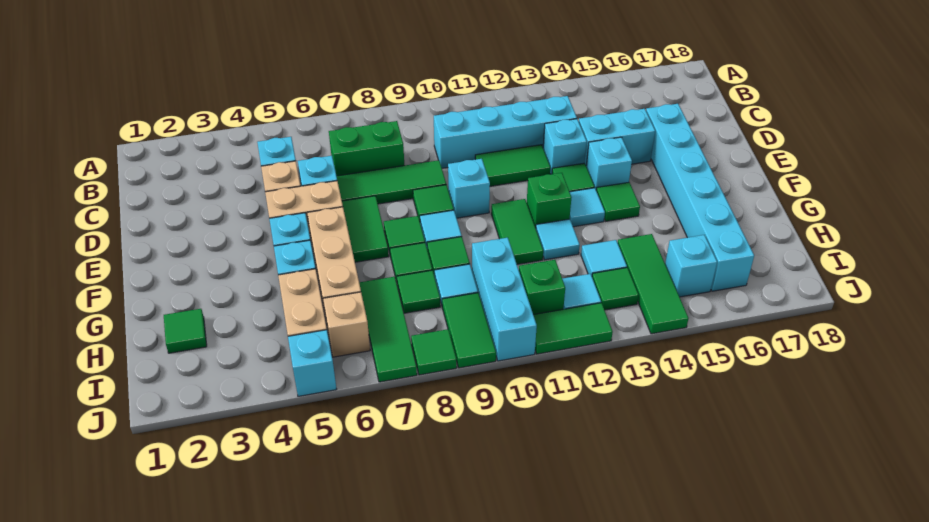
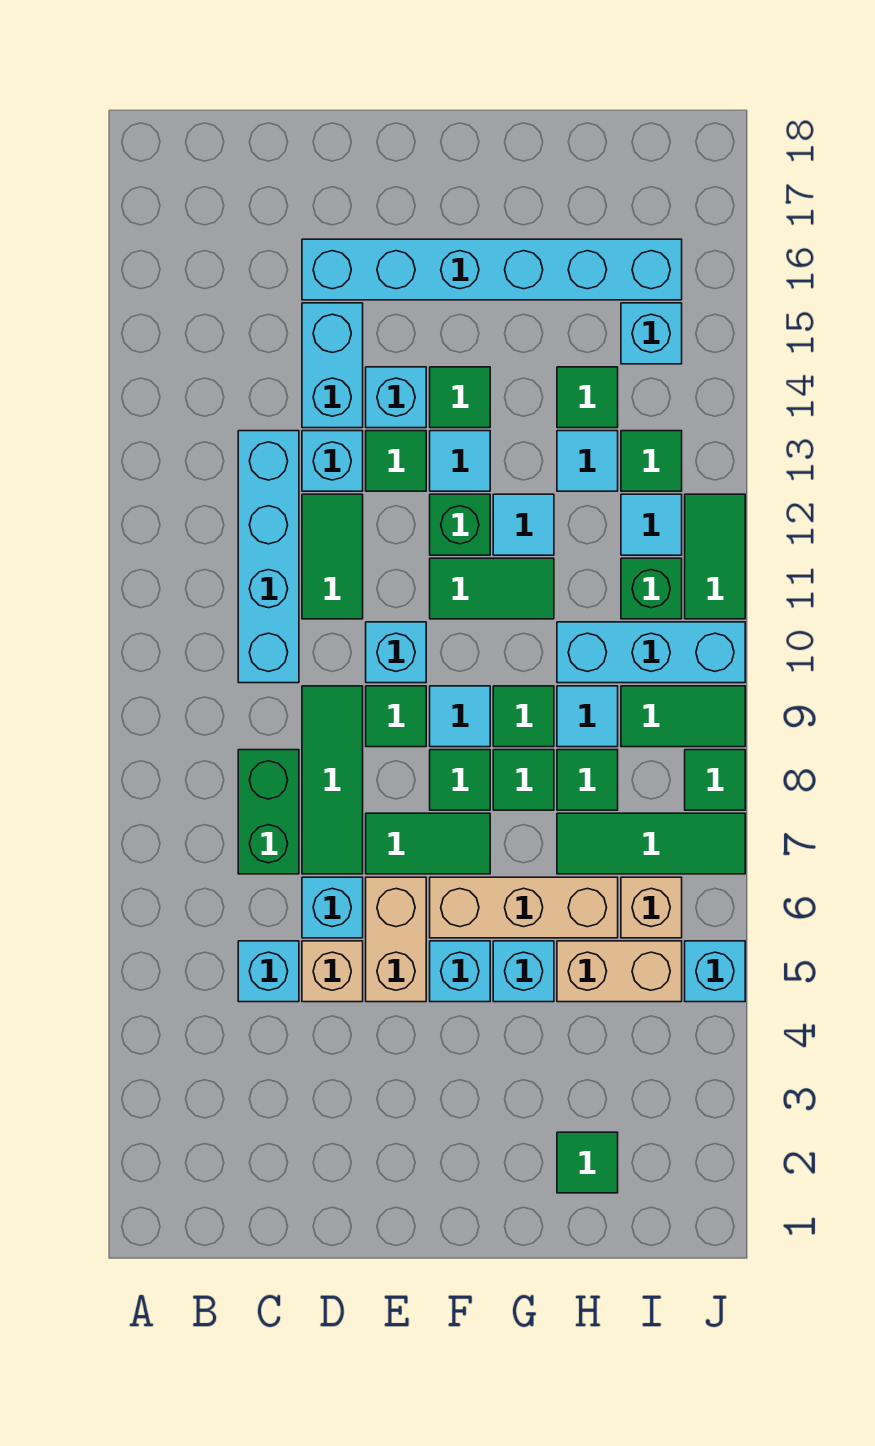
green 1x3 tile [618,234,689,334] -> green 1x1 tile [557,367,618,428]

